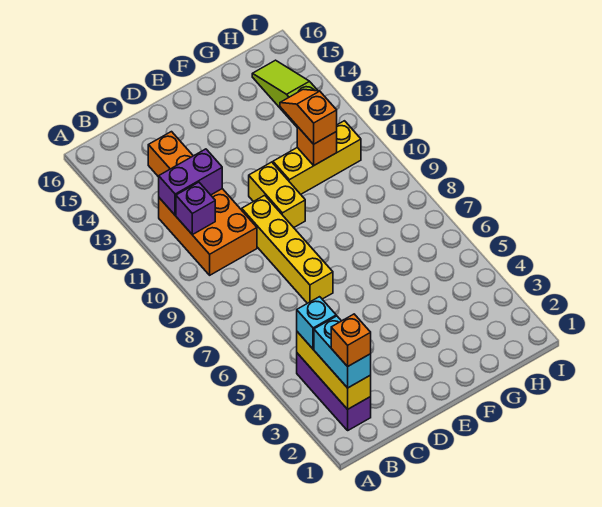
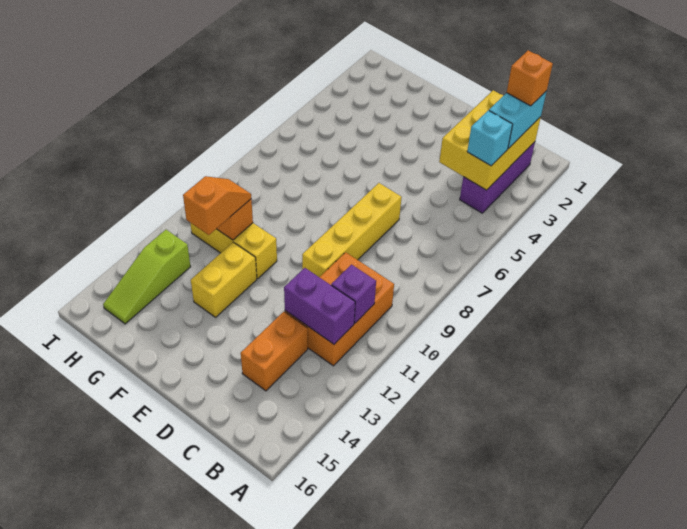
yellow 1x3 brick [297,332,371,409] -> yellow 2x3 brick [439,90,541,190]
yellow 1x2 brick [249,162,305,228] -> yellow 1x2 brick moved to [191,242,257,317]
orange 1x2 slope [280,89,337,144] -> orange 1x2 slope turned to [183,176,251,235]

